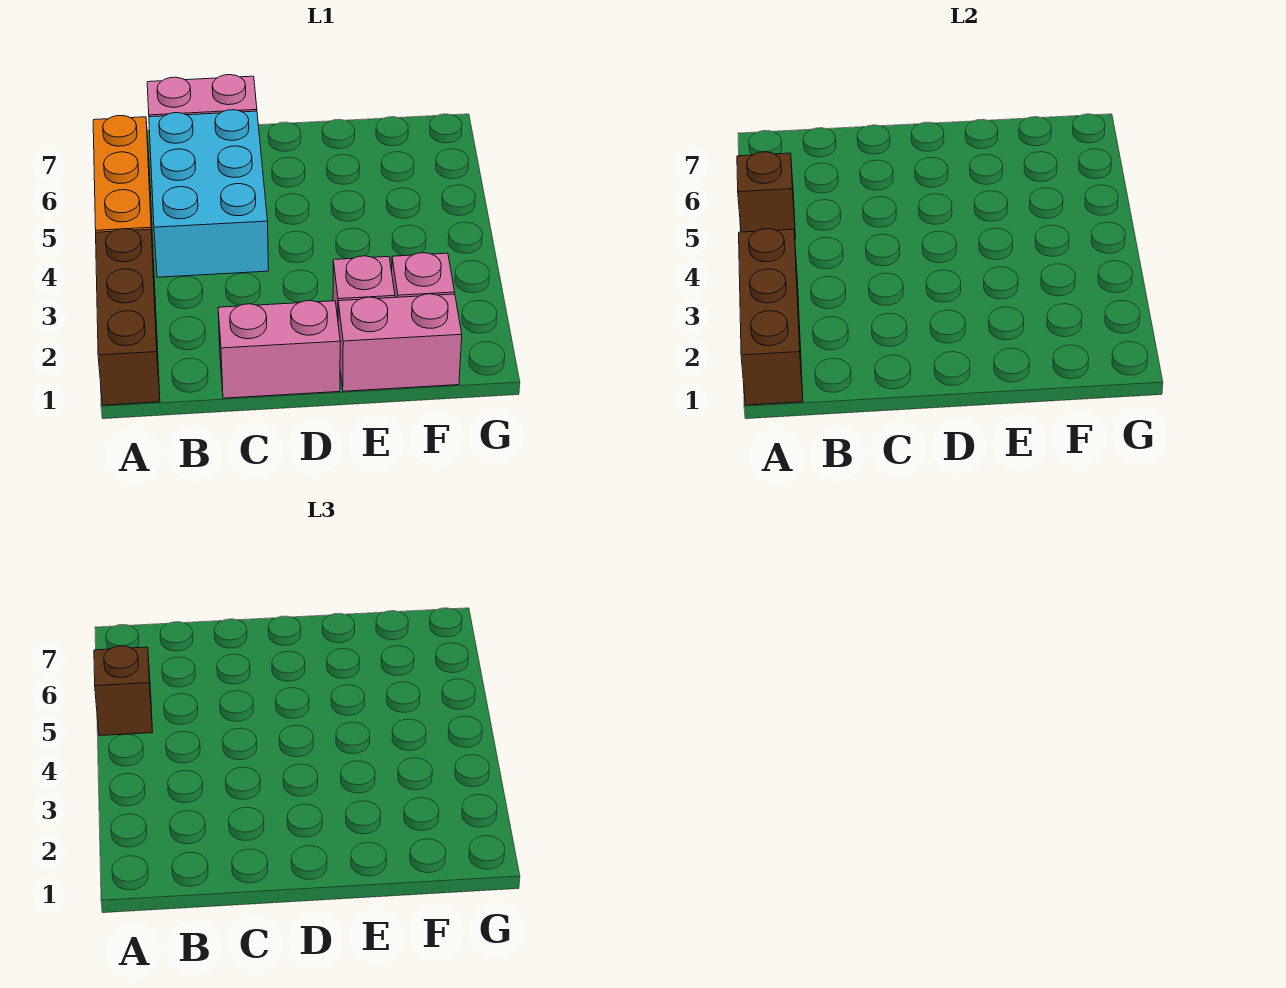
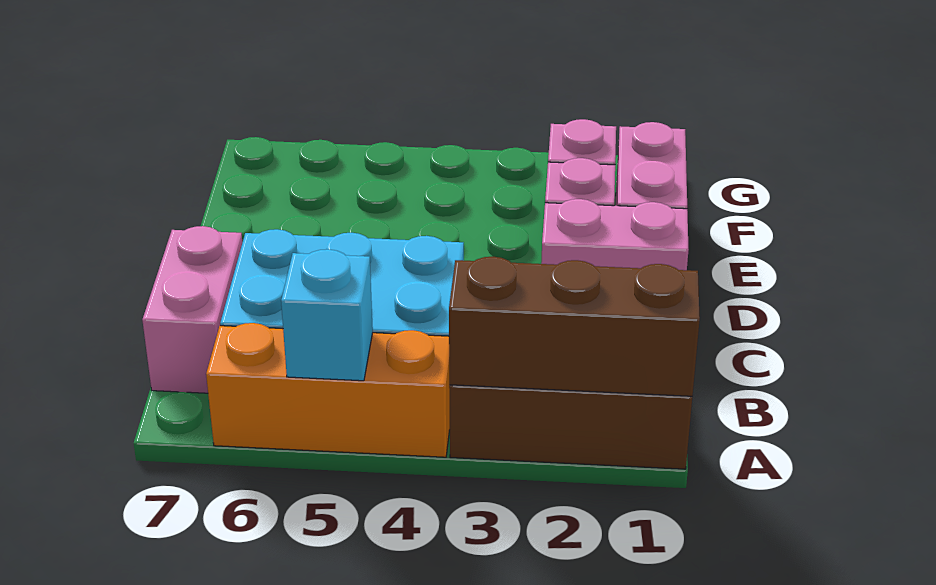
brown 1x1 brick [737,152,796,238] -> cyan 1x1 brick [281,249,373,381]
brown 1x1 brick [94,646,153,736] -> none
pink 1x2 brick [218,301,340,398] -> pink 1x2 brick turned to [541,199,689,270]

